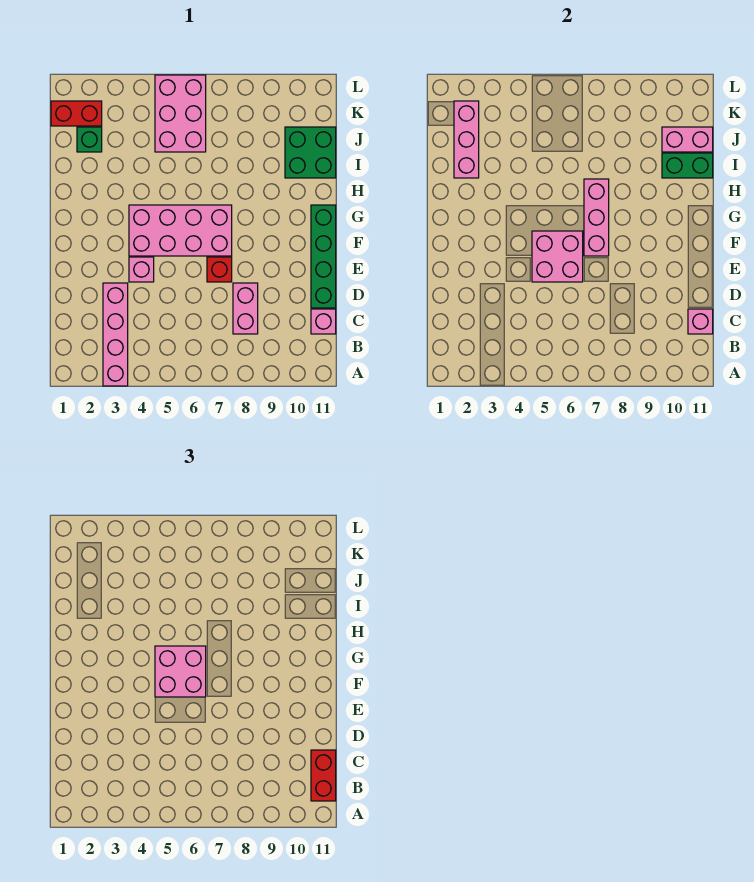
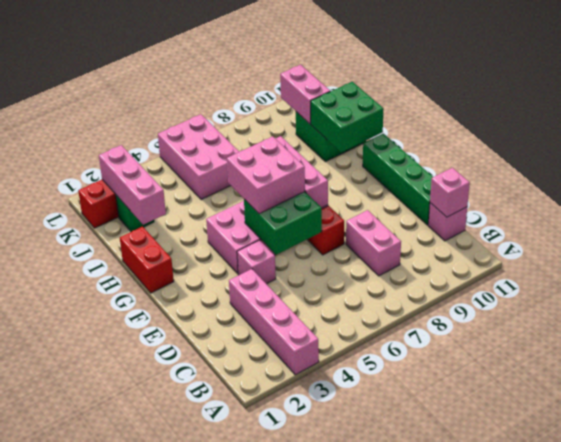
red 1x2 brick [311,750,336,801] -> red 1x2 brick moved to [120,227,174,293]
pink 2x2 brick [532,231,583,282] -> green 2x2 brick [244,192,322,255]
green 1x2 brick [662,153,713,178] -> green 2x2 brick [311,82,384,152]
pink 1x2 brick [662,127,713,152] -> pink 1x2 brick turned to [280,65,330,124]

